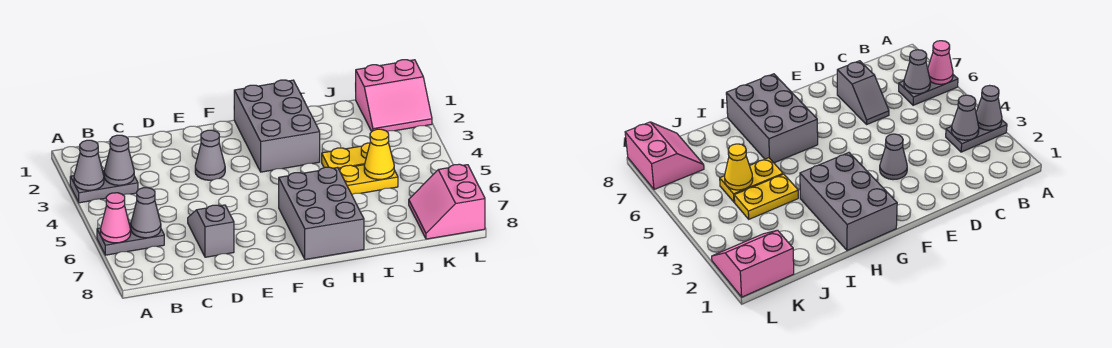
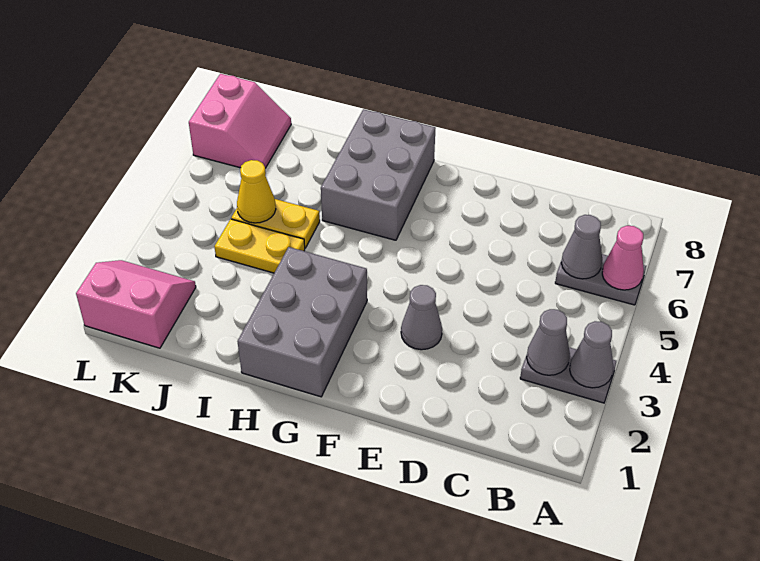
grey 1x2 slope [188,205,234,257] -> none

